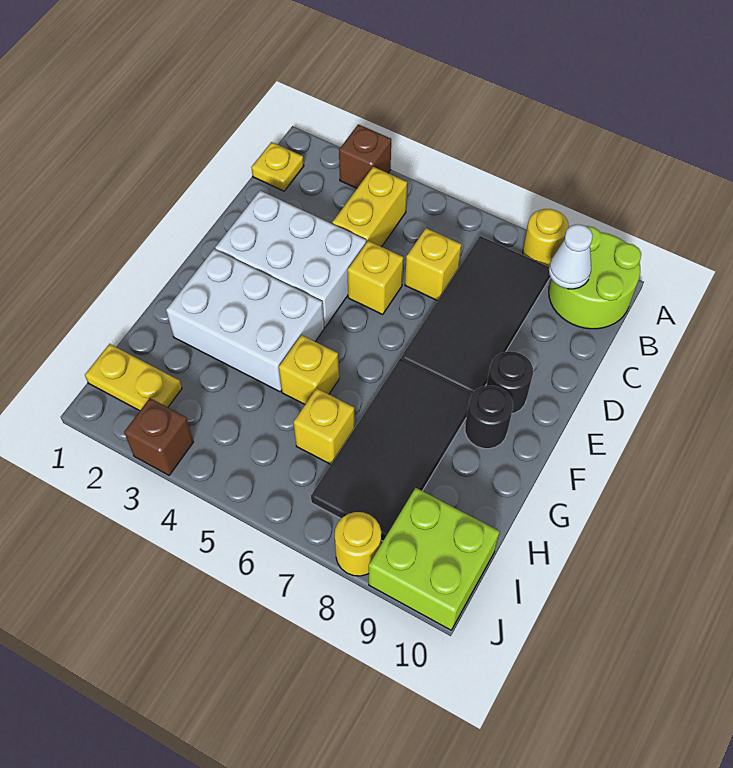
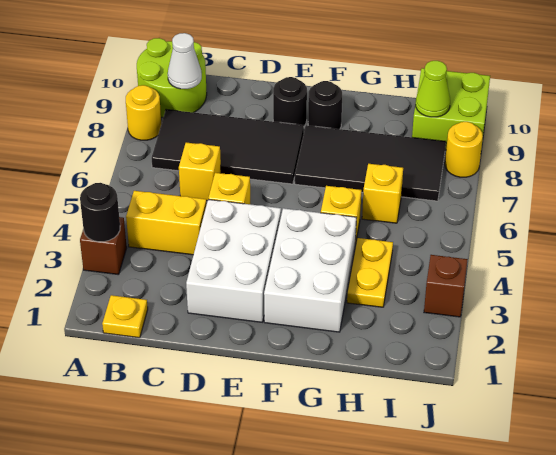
none -> black 1x1 round brick [80,183,120,242]
yellow 1x2 plate [85,344,182,411] -> yellow 1x2 plate moved to [347,238,393,307]
none -> lime 1x1 cone [416,61,450,117]

